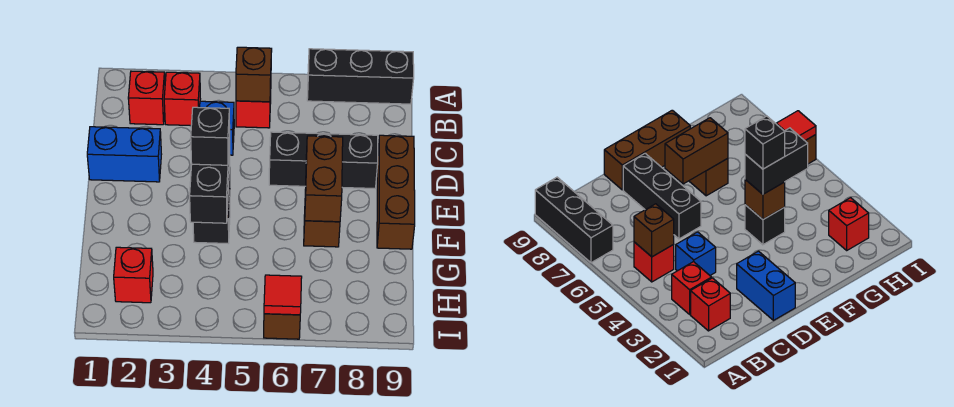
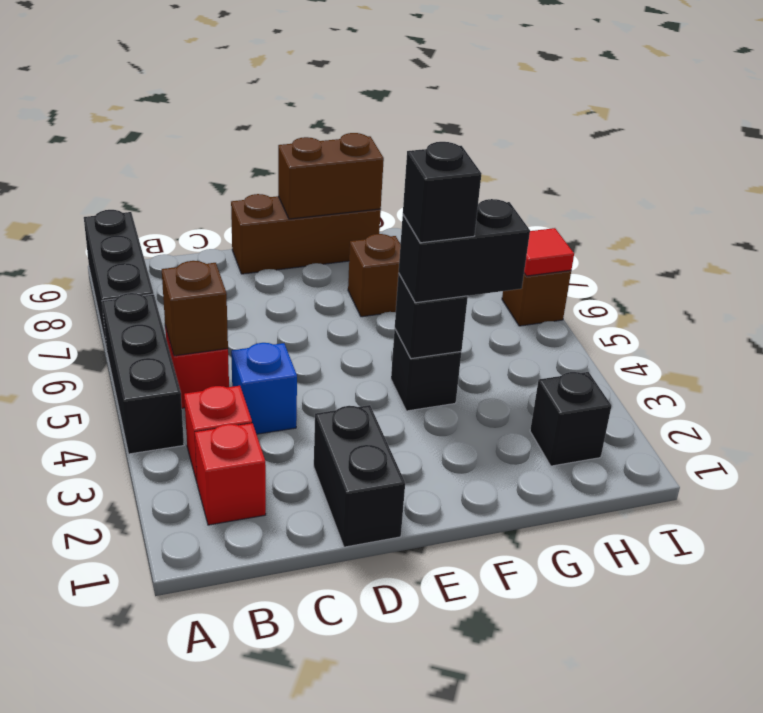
blue 1x2 brick [87,127,162,182] -> black 1x2 brick [314,405,405,547]
black 1x3 brick [269,132,378,188] -> black 1x3 brick moved to [102,293,184,454]
brown 1x2 brick [305,136,343,222] -> brown 1x2 brick moved to [278,133,384,219]
brown 1x1 brick [745,180,785,219] -> black 1x1 brick [395,273,468,359]
red 1x1 brick [114,247,153,303] -> black 1x1 brick [530,372,611,466]

